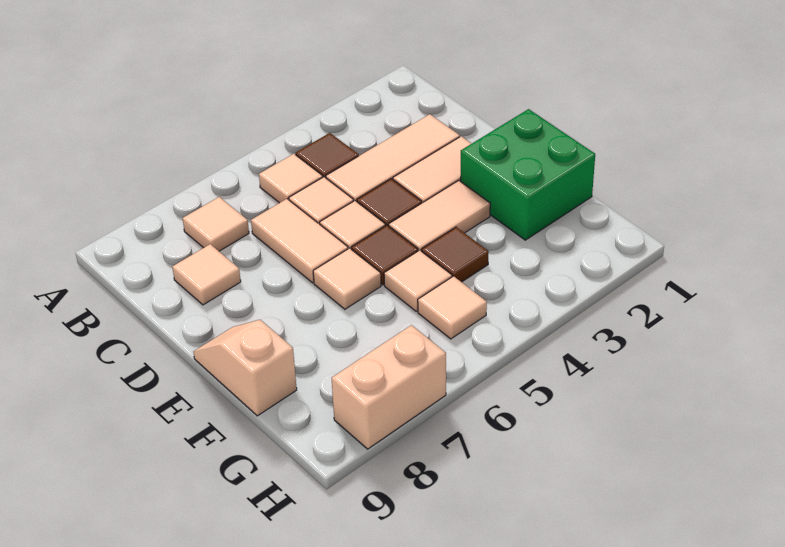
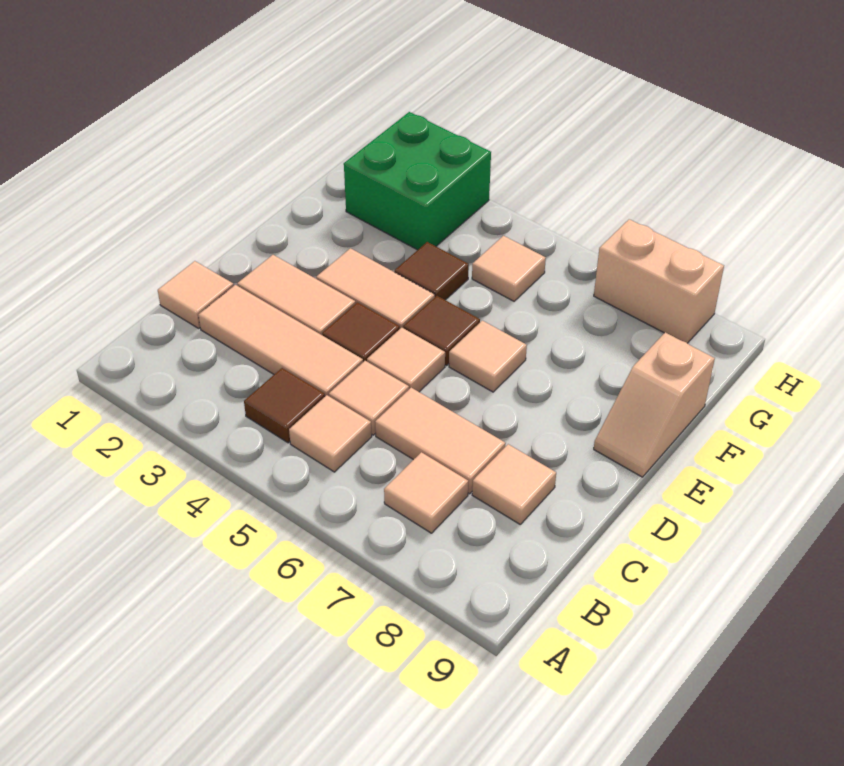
tan 1x2 tile [251,199,348,283] -> tan 1x2 tile turned to [375,388,506,494]
green 2x2 brick [460,109,595,240] -> green 2x2 brick moved to [344,112,491,250]
tan 1x1 tile [384,250,452,311] -> tan 1x1 tile moved to [158,261,234,328]

